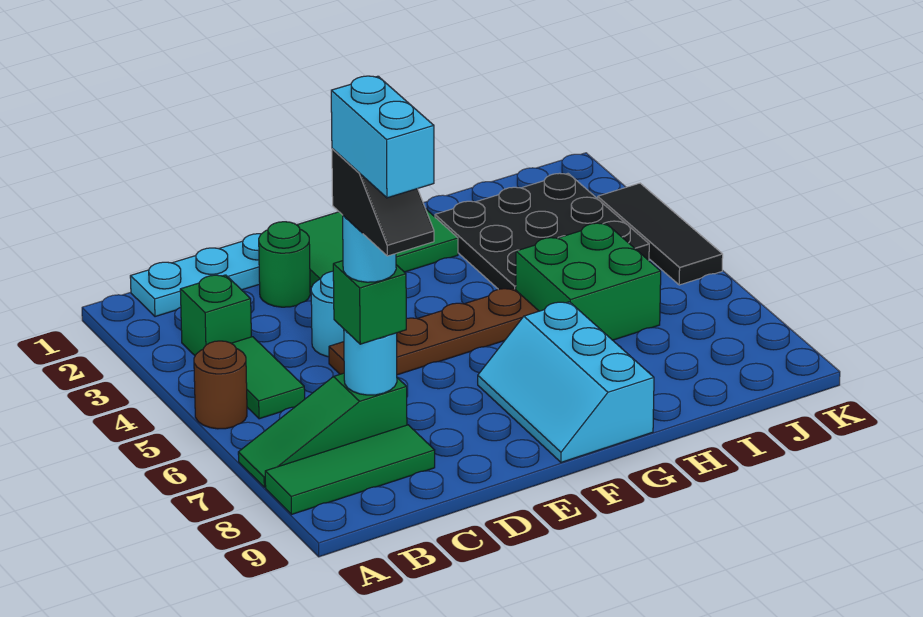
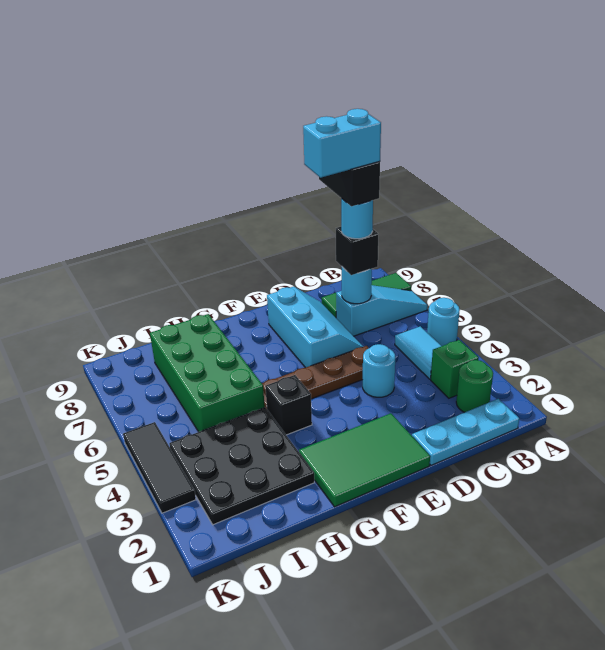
brown 1x1 round brick [194,341,247,429] -> cyan 1x1 round brick [427,298,460,346]
green 1x3 slope [238,373,407,487] -> cyan 1x3 slope [336,285,428,336]
green 1x2 tile [231,337,305,419] -> cyan 1x2 tile [395,326,441,379]
green 1x1 brick [333,261,406,344] -> black 1x1 brick [336,227,378,275]
cyan 1x2 brick [331,76,434,198] -> cyan 1x2 brick turned to [303,109,381,178]
green 1x1 round brick [259,222,310,307] -> green 1x1 round brick moved to [456,360,493,412]
cyan 2x3 slope [478,302,654,462] -> cyan 2x3 slope moved to [267,287,363,368]
none -> black 1x1 brick [265,375,312,435]
green 2x2 brick [516,223,661,340] -> green 2x4 brick [150,314,265,432]

